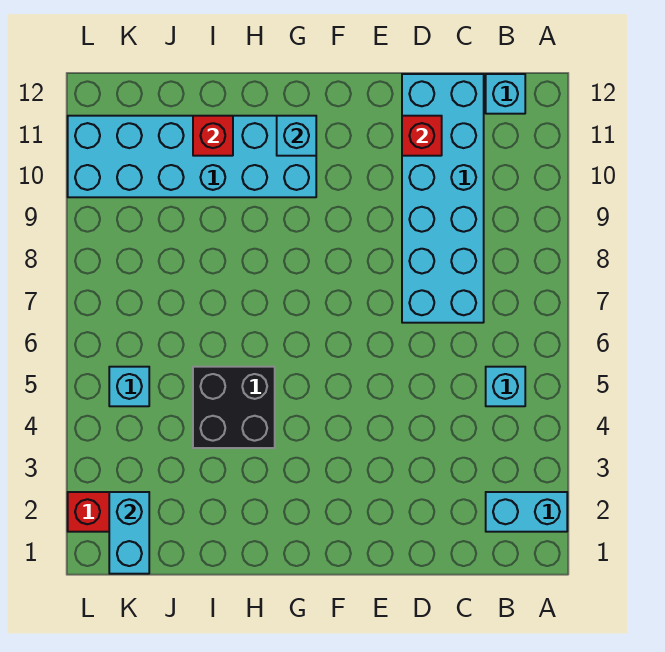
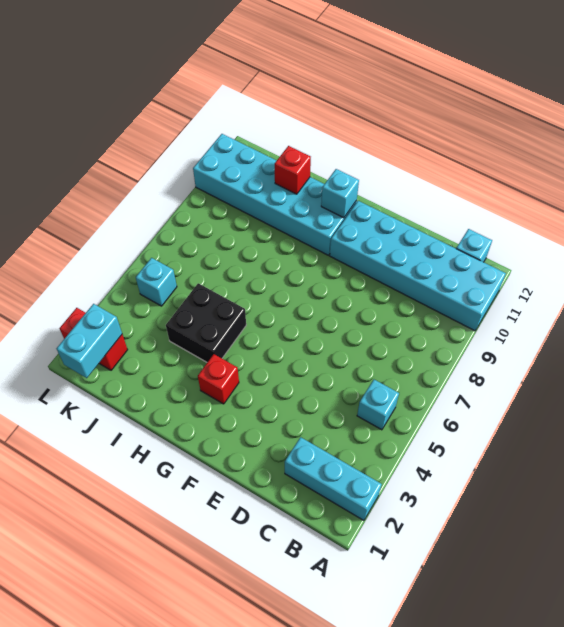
cyan 1x2 brick [486,492,567,532] -> cyan 1x3 brick [285,437,382,520]
cyan 2x6 brick [402,74,484,323] -> cyan 2x6 brick turned to [330,201,506,331]
red 1x1 brick [402,116,442,156] -> red 1x1 brick moved to [198,354,239,404]

